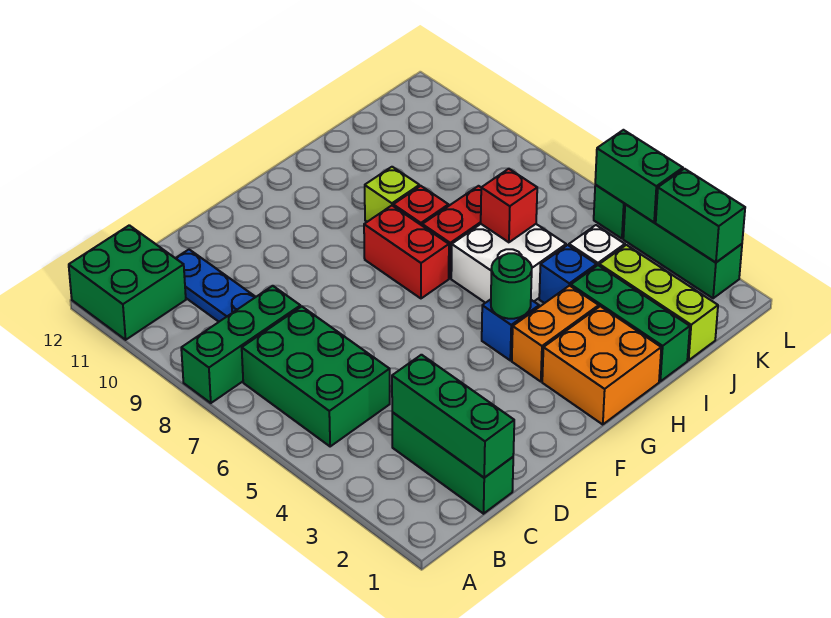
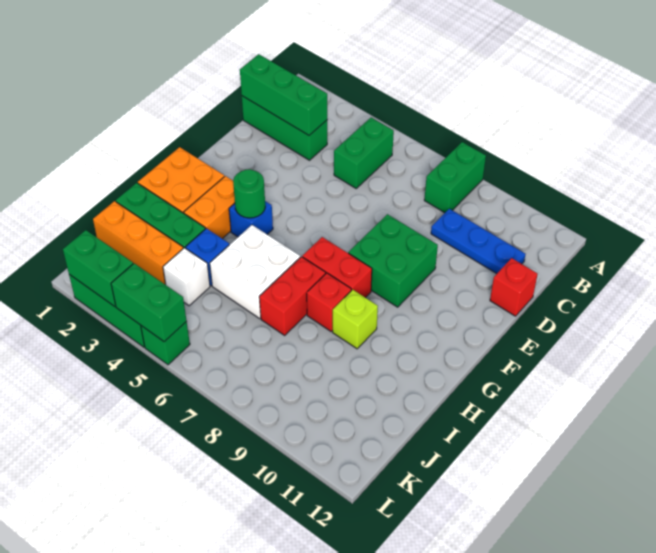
green 1x3 brick [181,286,300,403] -> green 1x2 brick [424,142,486,213]
green 2x2 brick [69,225,186,340] -> green 2x2 brick moved to [348,214,438,307]
green 2x3 brick [242,307,390,446] -> green 1x2 brick [334,118,394,188]
red 1x1 brick [481,169,537,242] -> red 1x1 brick moved to [490,258,538,316]
lime 1x3 brick [599,245,718,360] -> orange 1x3 brick [93,201,183,285]

